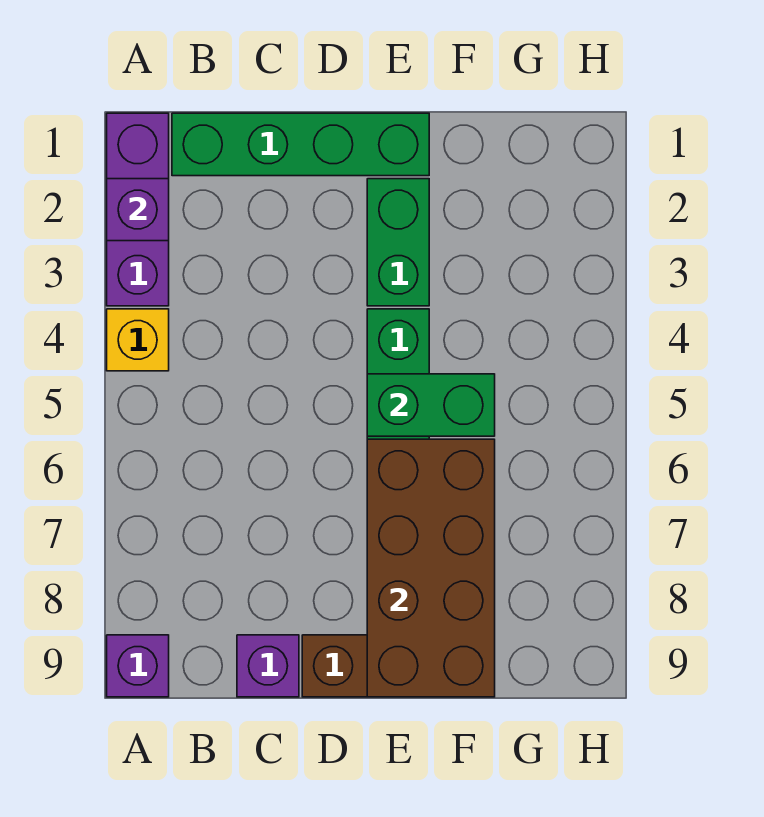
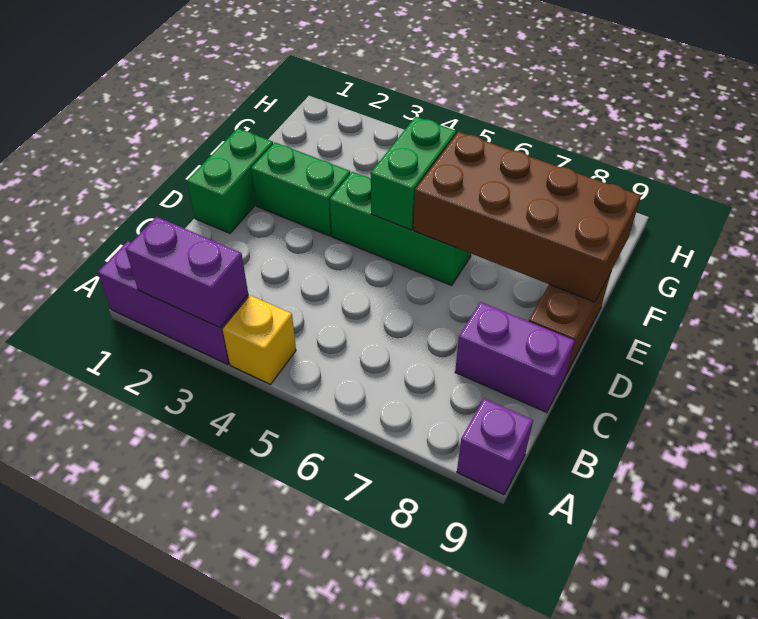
purple 1x1 brick [107,179,169,241] -> purple 1x2 brick [125,217,248,328]
green 1x4 brick [172,113,429,176] -> green 1x2 brick [187,128,273,233]
purple 1x1 brick [237,635,299,697] -> purple 1x2 brick [455,302,575,412]

